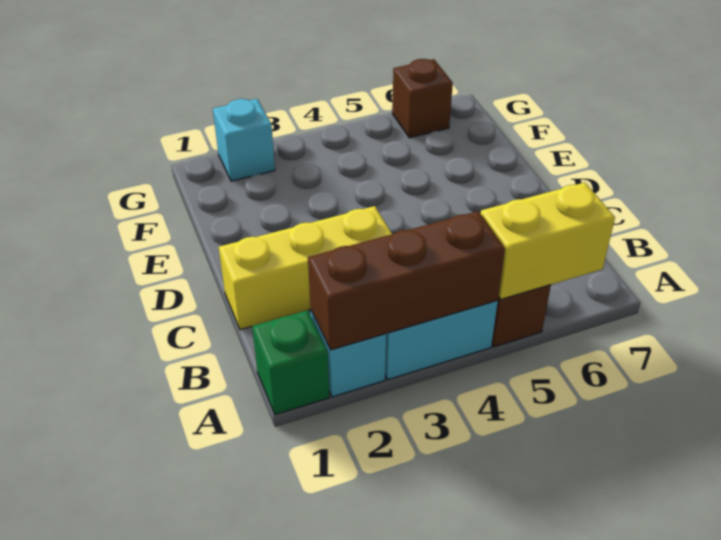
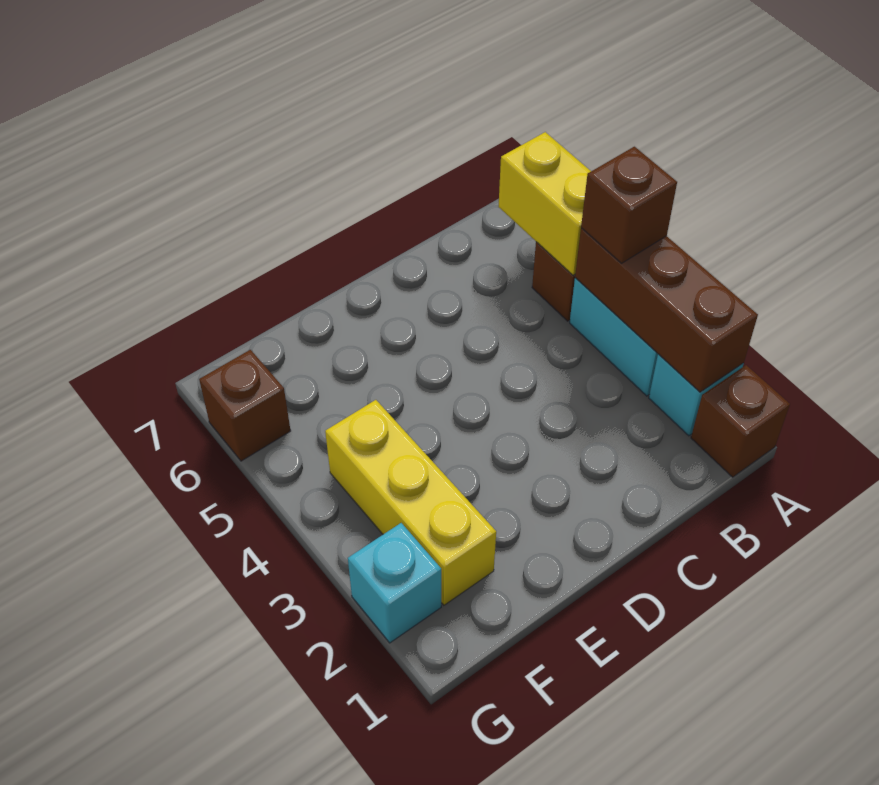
green 1x1 brick [252,310,329,415] -> brown 1x1 brick [691,365,790,477]
none -> brown 1x1 brick [581,147,677,263]
yellow 1x3 brick [219,206,392,330] -> yellow 1x3 brick moved to [325,400,496,605]

